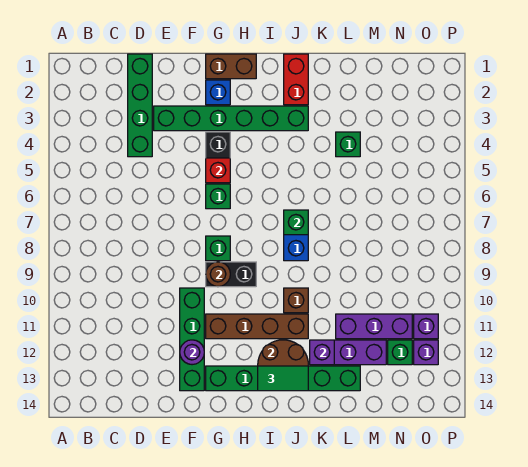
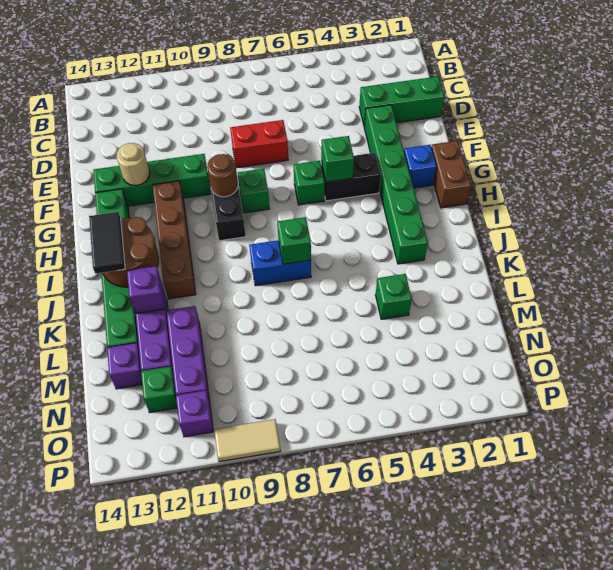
green 1x4 brick [128,54,152,157] -> green 1x3 brick [359,77,444,127]
purple 1x1 round brick [180,340,204,365] -> tan 1x1 round brick [117,143,150,185]
red 1x1 brick [206,158,230,183] -> green 1x1 brick [321,136,354,182]
green 1x2 tile [258,366,308,391] -> black 1x2 tile [89,212,125,274]
red 1x2 brick [284,54,308,105] -> red 1x2 brick moved to [230,120,288,168]
brown 1x1 brick [284,288,308,313] -> none
purple 1x1 brick [414,340,438,365] -> purple 1x1 brick moved to [107,343,142,389]
none -> tan 1x2 tile [214,419,280,462]

